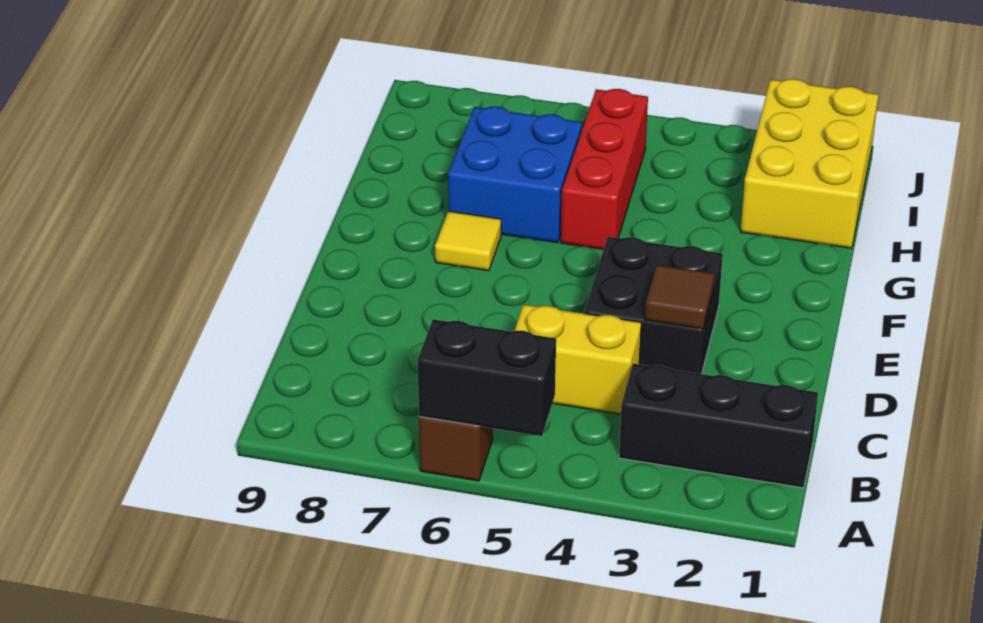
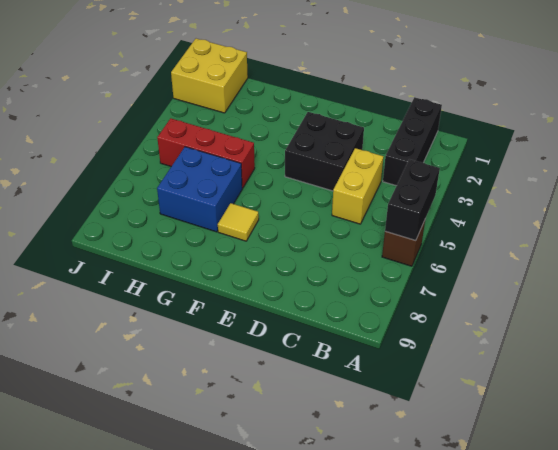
brown 1x1 tile [645,265,714,329] -> none
yellow 2x3 brick [741,79,878,248] -> yellow 2x2 brick [171,39,248,113]

